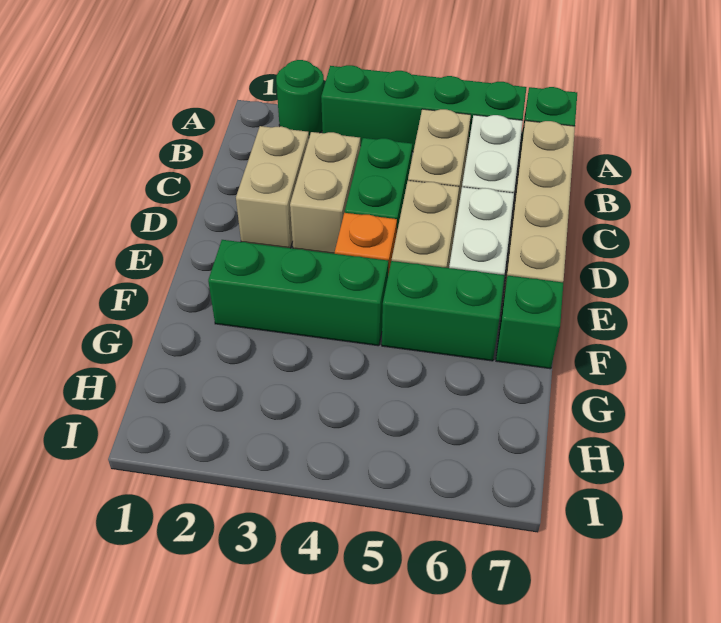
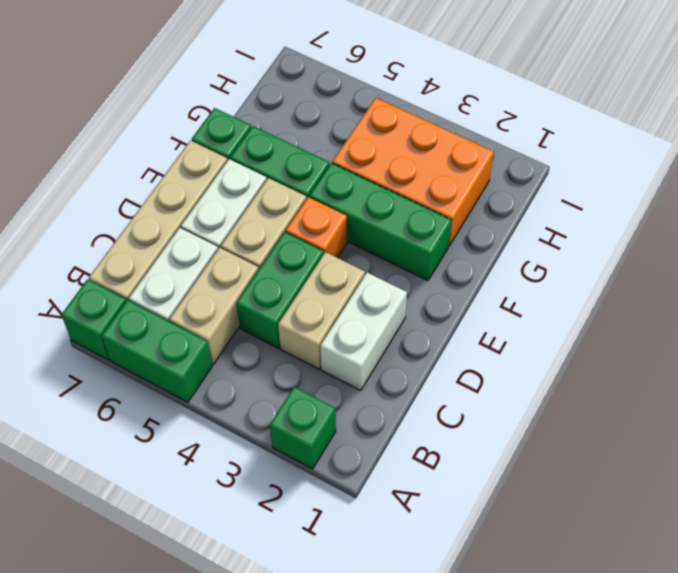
green 1x1 round brick [276,60,324,137] -> green 1x1 brick [270,387,336,469]
green 1x4 brick [321,65,527,152] -> green 1x2 brick [102,300,212,402]
tan 1x2 brick [236,126,309,248] -> white 1x2 brick [320,273,407,390]
none -> orange 2x3 brick [332,98,494,246]

